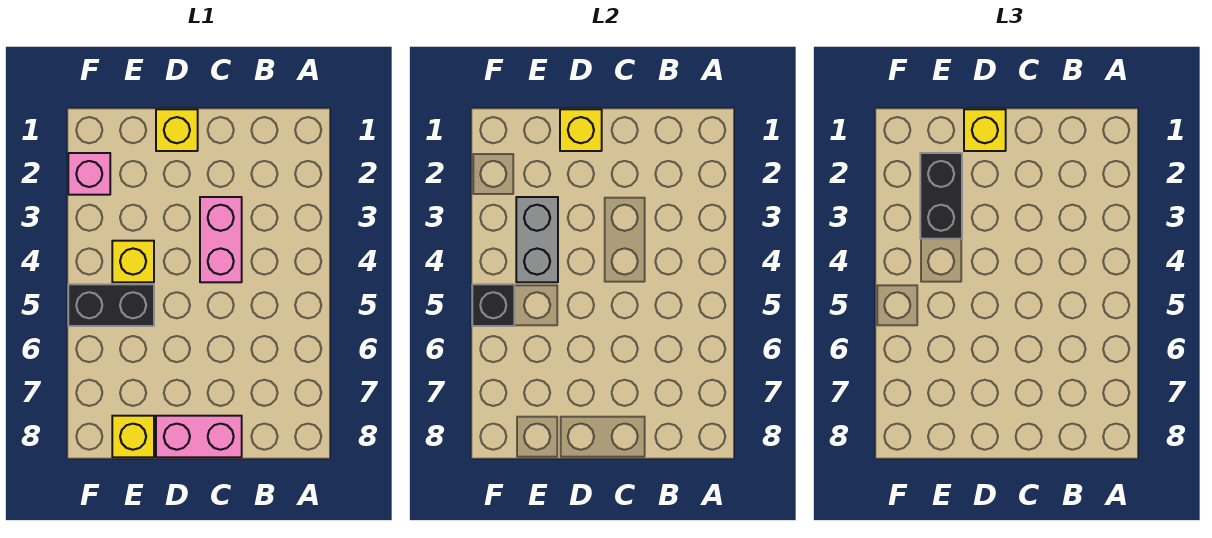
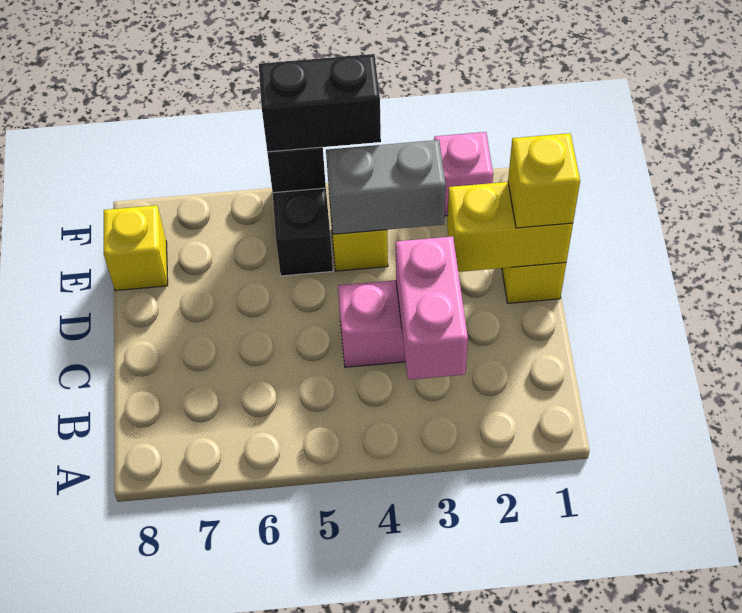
pink 1x2 brick [156,416,242,457] -> pink 1x2 brick moved to [396,236,468,380]
yellow 1x1 brick [560,109,602,151] -> yellow 1x2 brick [447,182,573,272]
black 1x2 brick [920,153,962,239] -> black 1x2 brick moved to [259,54,381,152]

